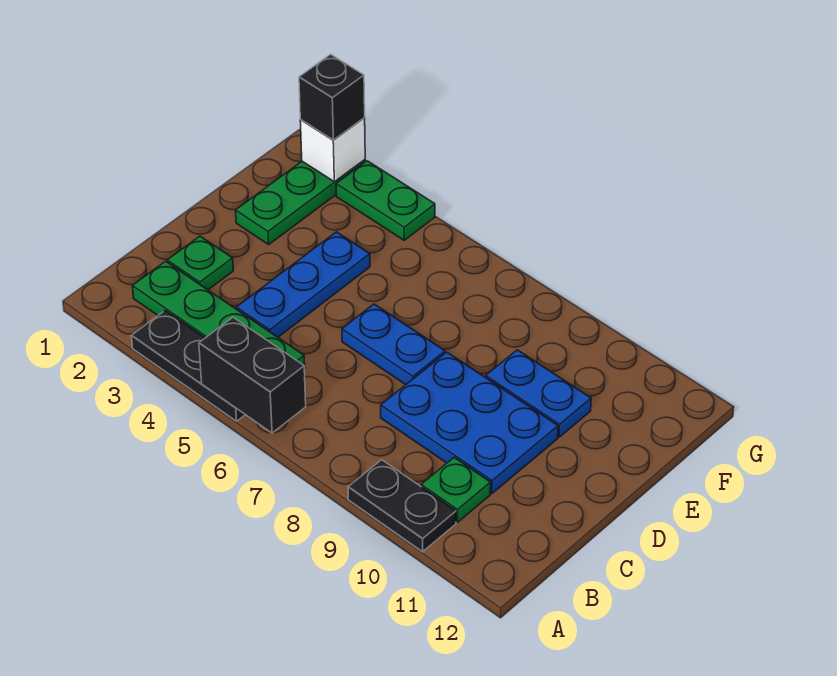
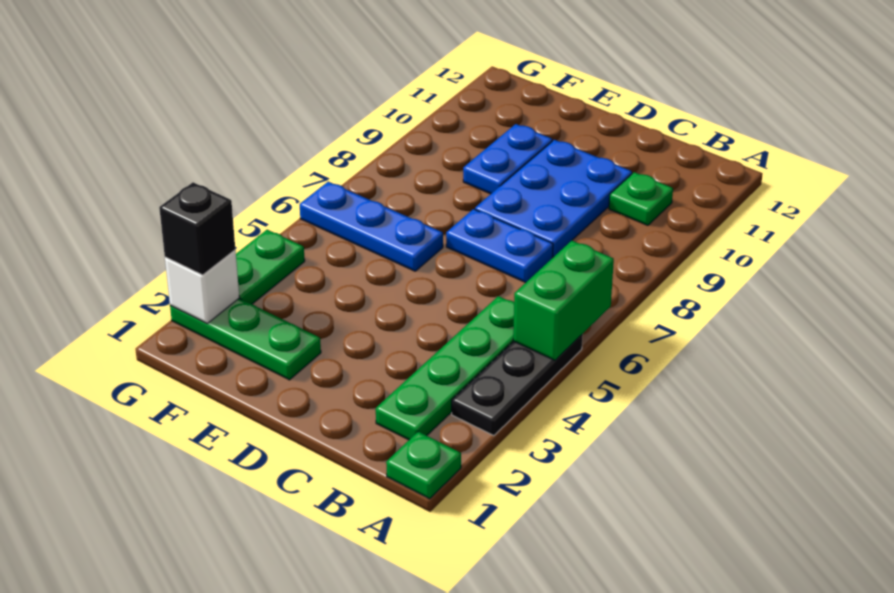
black 1x2 brick [199,317,306,433] -> green 1x2 brick [513,241,614,360]
black 1x2 plate [348,460,456,552] -> none
green 1x1 plate [167,236,233,290] -> green 1x1 plate moved to [386,432,461,499]
blue 1x3 plate [237,232,370,337] -> blue 1x3 plate moved to [300,182,443,271]
blue 1x2 plate [342,304,445,385] -> blue 1x2 plate turned to [446,209,553,283]

